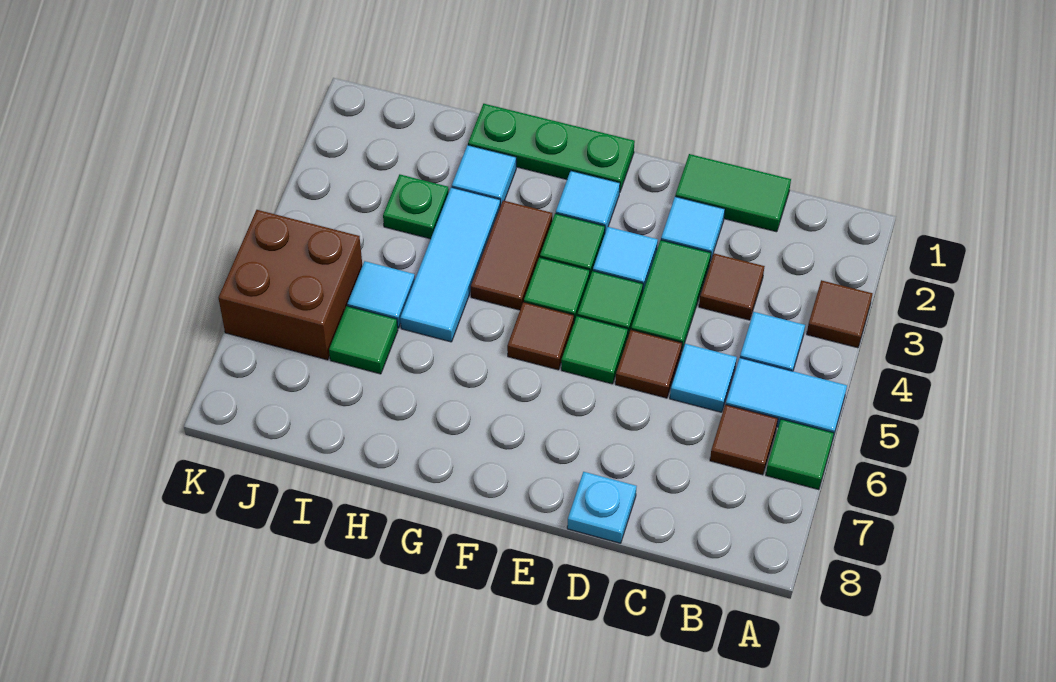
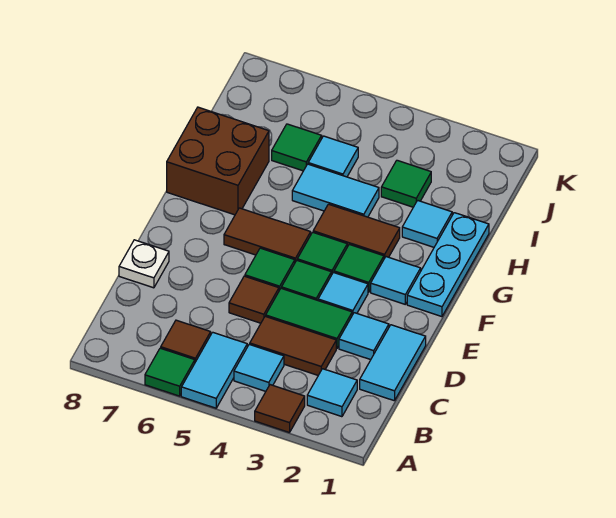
green 1x2 tile [675,154,791,232] -> cyan 1x2 tile [360,325,426,401]
brown 1x1 tile [699,253,765,320] -> brown 1x2 tile [250,316,336,375]
cyan 1x1 tile [670,344,737,412] -> cyan 1x1 tile moved to [307,369,357,417]
cyan 1x1 plate [567,472,637,543] -> white 1x1 plate [119,240,169,288]
green 1x3 plate [468,104,635,193] -> cyan 1x3 plate [407,213,489,317]
brown 1x1 tile [507,302,574,370] -> brown 1x2 tile [224,208,311,262]
cyan 1x3 tile [400,187,500,342] -> cyan 1x2 tile [292,164,379,217]
green 1x1 plate [383,174,449,239] -> green 1x1 tile [381,160,431,207]
brown 2x2 brick [219,210,362,360] -> brown 2x2 brick moved to [167,107,269,215]

